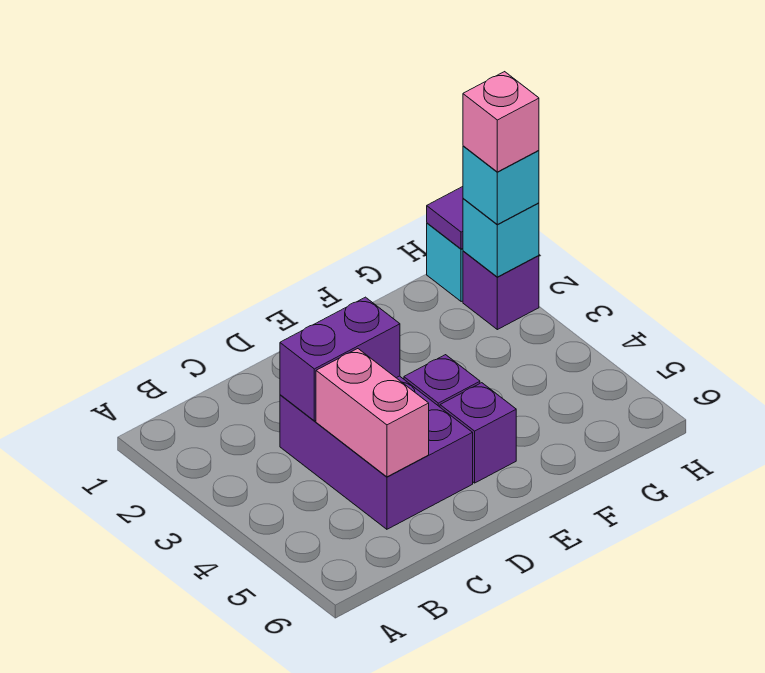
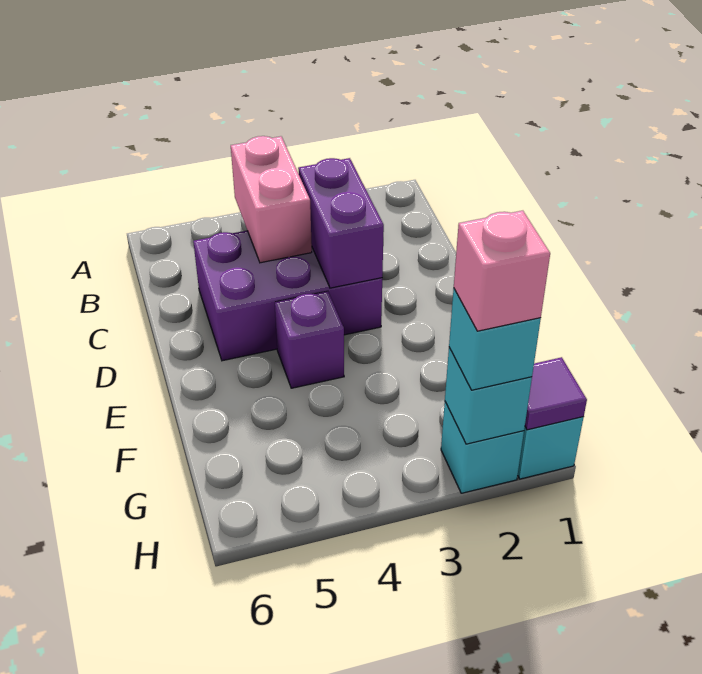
pink 1x2 brick [316,349,429,477] -> pink 1x2 brick turned to [231,136,312,263]
purple 1x1 brick [440,383,516,483] -> none
purple 1x1 brick [463,251,539,330] -> cyan 1x1 brick [441,402,524,493]

